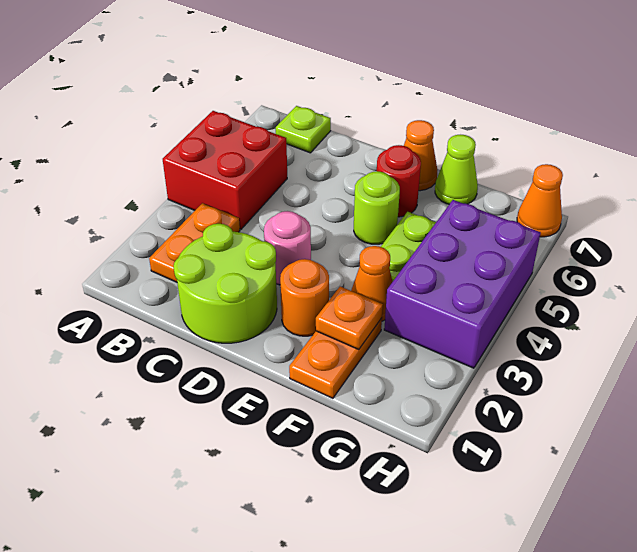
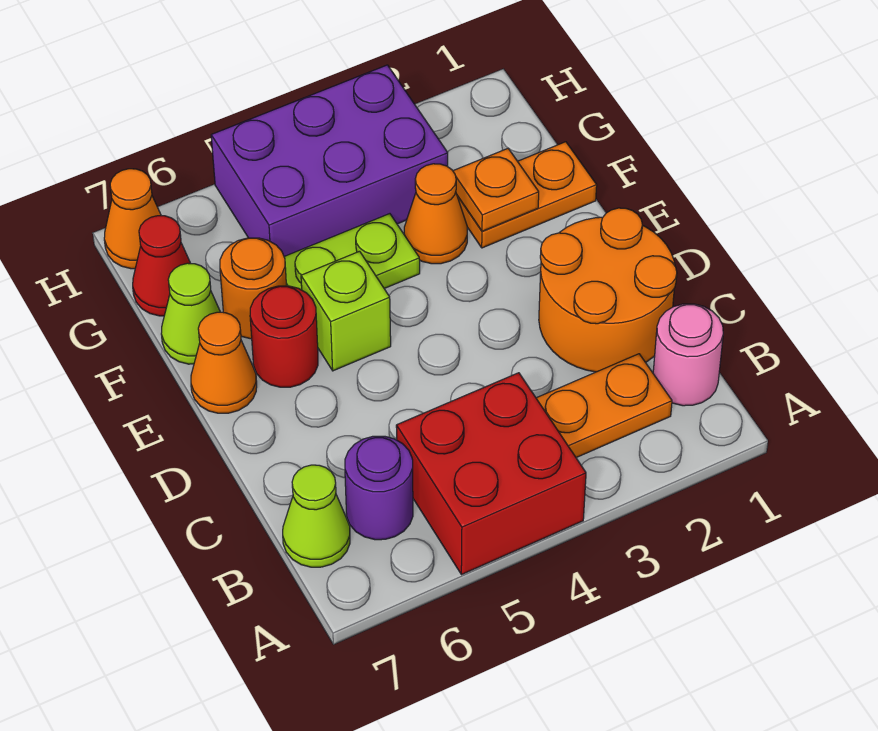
none -> purple 1x1 round brick [345,436,413,540]
lime 1x1 plate [276,106,331,153] -> lime 1x1 cone [283,465,350,567]
lime 2x2 round brick [174,224,277,343] -> orange 2x2 round brick [539,208,677,372]
pink 1x1 round brick [264,211,311,285] -> pink 1x1 round brick moved to [653,304,723,406]
orange 1x1 round brick [280,259,329,336] -> orange 1x1 round brick moved to [220,238,286,339]
lime 1x1 round brick [354,171,400,244] -> lime 1x1 brick [301,251,391,371]
none -> red 1x1 cone [133,216,191,316]

